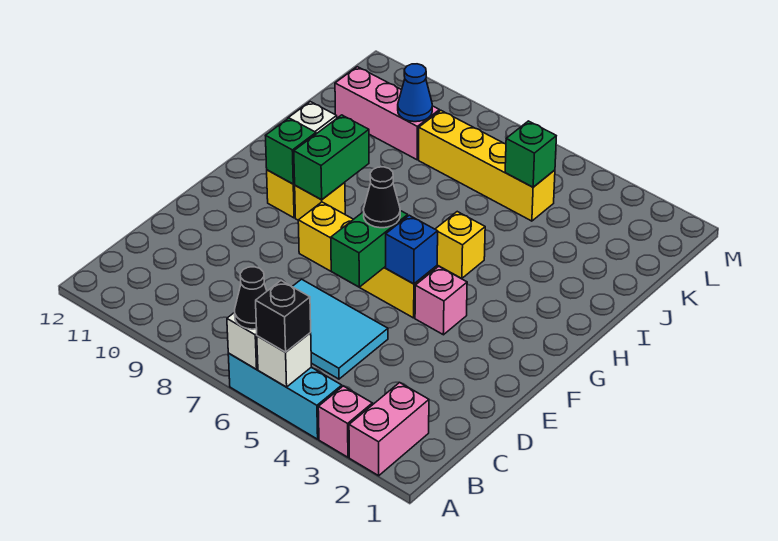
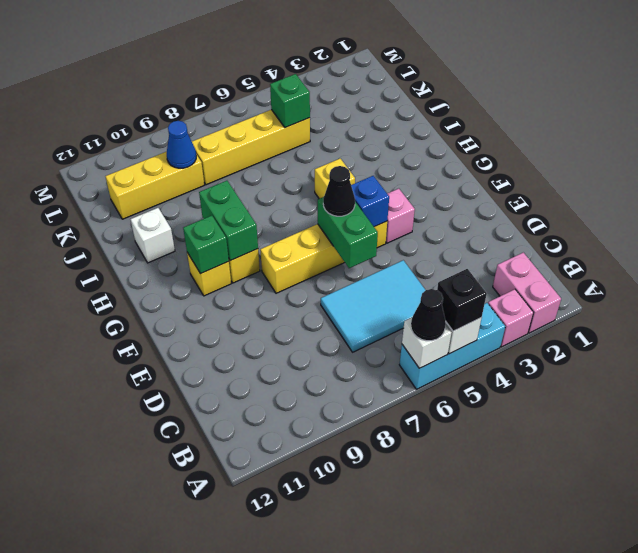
pink 1x3 brick [335,67,440,160] -> yellow 1x3 brick [105,152,204,219]

